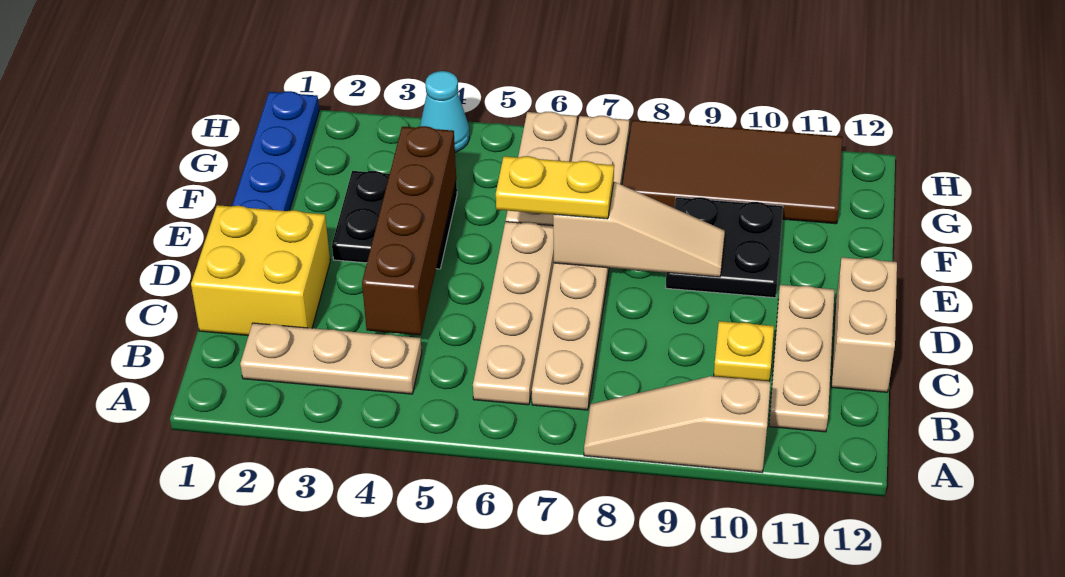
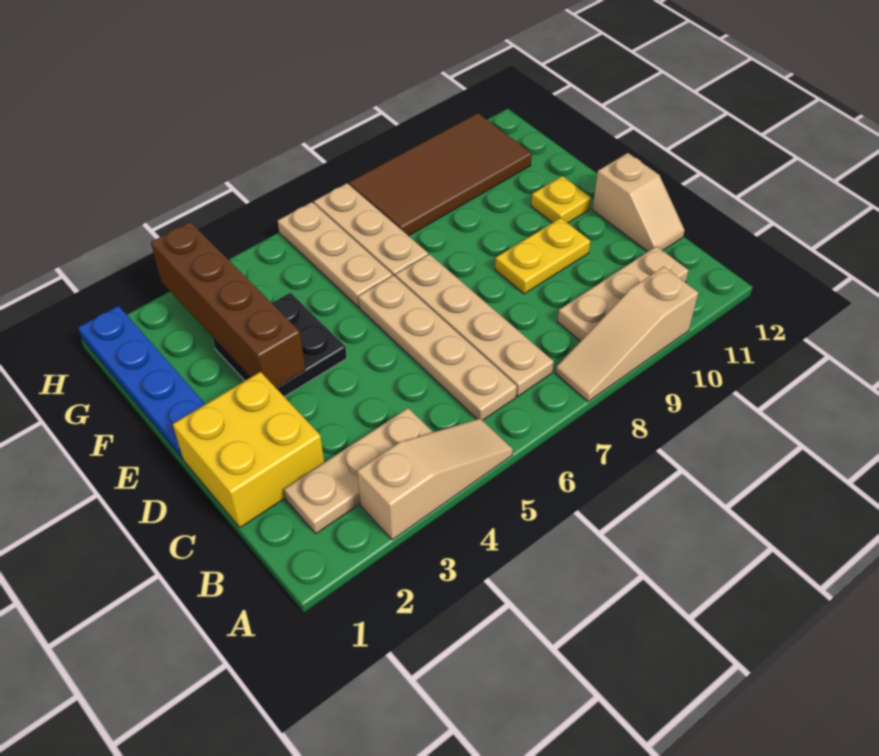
tan 1x3 plate [769,285,834,432] -> tan 1x3 plate turned to [557,246,689,341]
brown 1x4 brick [362,126,456,335] -> brown 1x4 brick moved to [151,222,305,388]
yellow 1x1 plate [714,321,774,381] -> yellow 1x1 plate moved to [531,176,591,223]
tan 1x2 brick [831,257,897,392] -> tan 1x2 slope [592,153,685,252]
yellow 1x2 plate [496,156,614,219] -> yellow 1x2 plate moved to [495,218,590,294]
tan 1x3 slope [553,182,725,277] -> tan 1x3 slope moved to [357,419,513,540]
black 2x2 plate [666,197,783,298] -> none
cyan 1x1 cone [420,71,469,152] -> none

